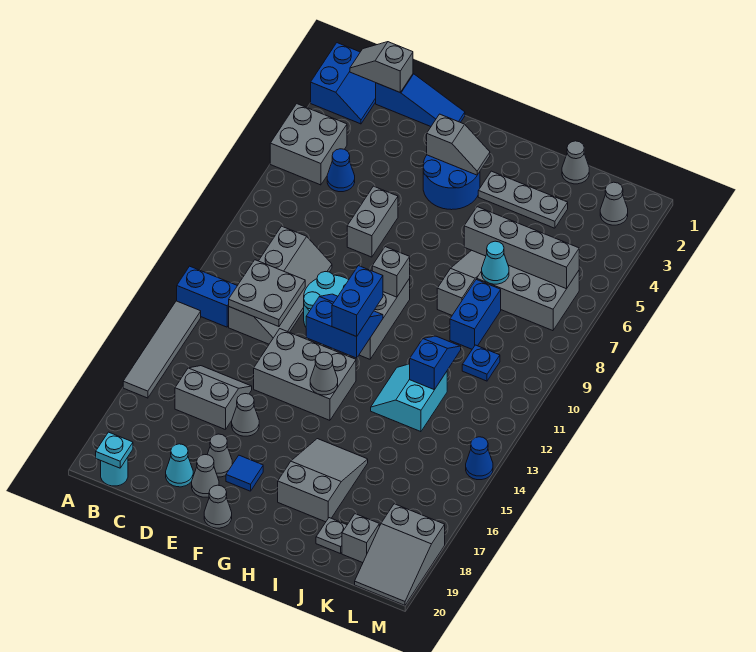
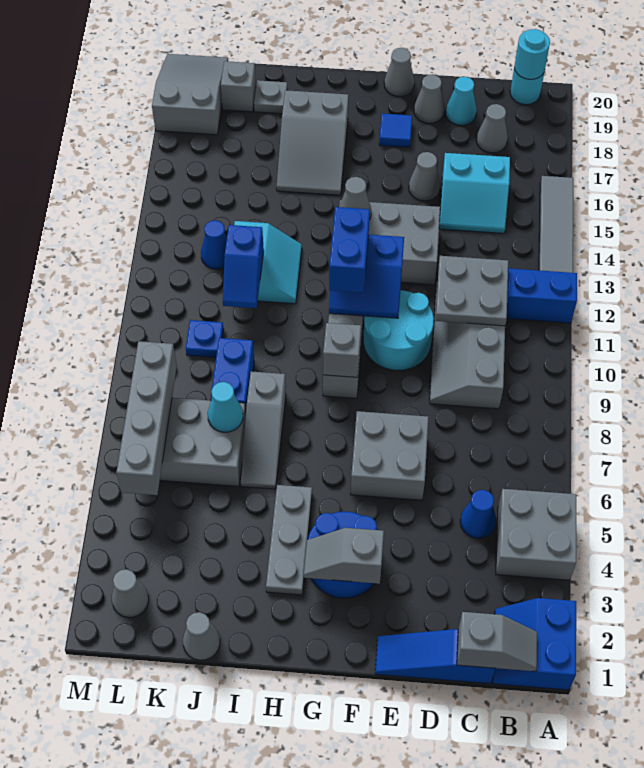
cyan 1x1 plate [96,432,133,468] -> cyan 1x1 round brick [514,29,550,79]
grey 2x2 slope [175,366,252,430] -> cyan 2x2 slope [439,153,510,233]
grey 1x2 brick [347,186,398,257] -> grey 2x2 brick [351,411,428,500]
grey 1x1 cone [207,434,232,477] -> grey 1x1 cone moved to [477,104,508,153]
grey 1x3 plate [478,171,568,228] -> grey 1x3 plate turned to [266,485,312,595]
grey 1x4 brick [464,207,579,289] -> grey 1x4 brick turned to [116,341,177,495]
blue 1x1 cone [466,437,493,480] -> blue 1x1 cone moved to [201,220,227,269]

